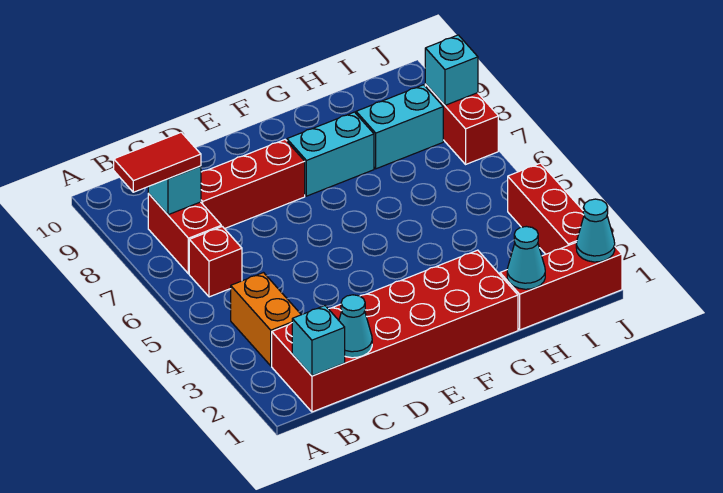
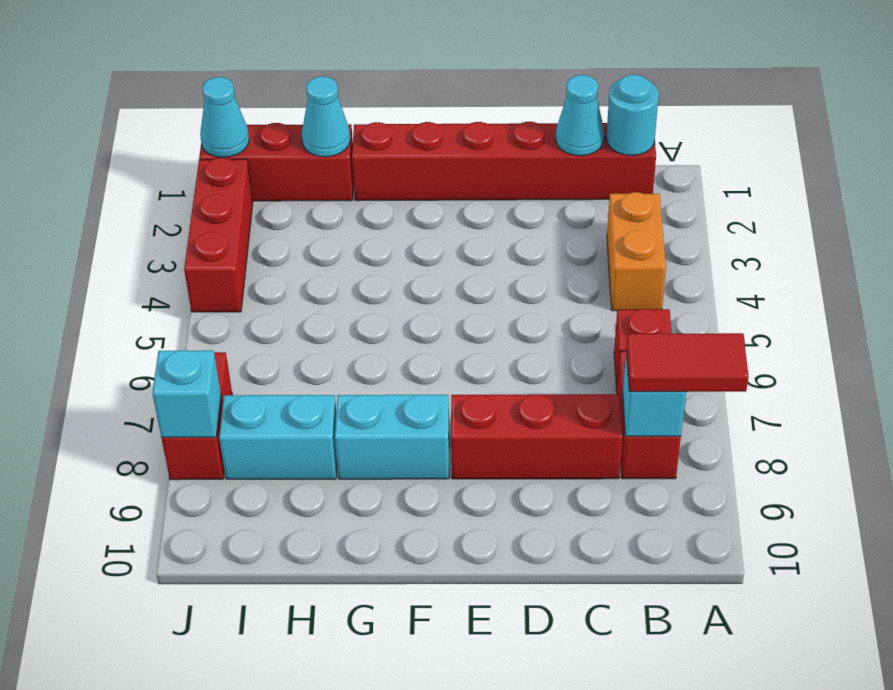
red 2x6 brick [272,250,518,412] -> red 1x6 brick [352,122,656,201]
cyan 1x1 brick [292,306,345,376] -> cyan 1x1 round brick [606,75,659,155]

